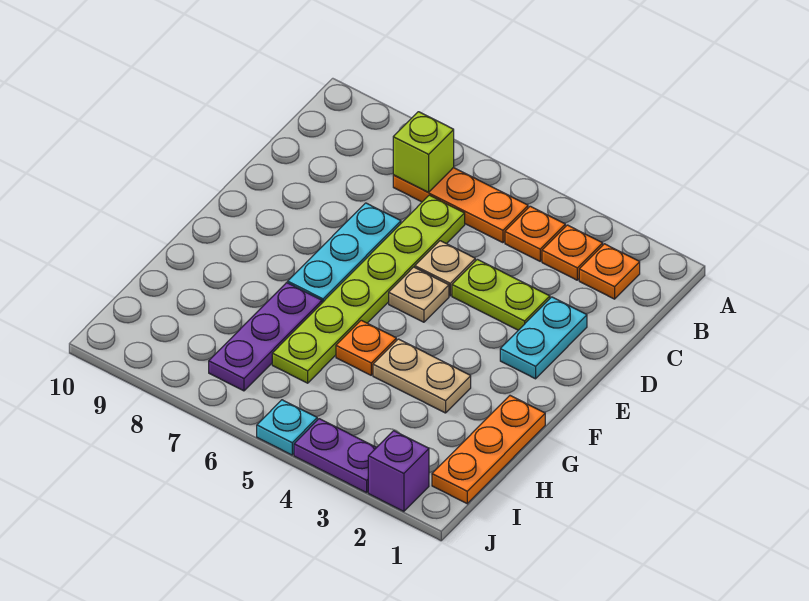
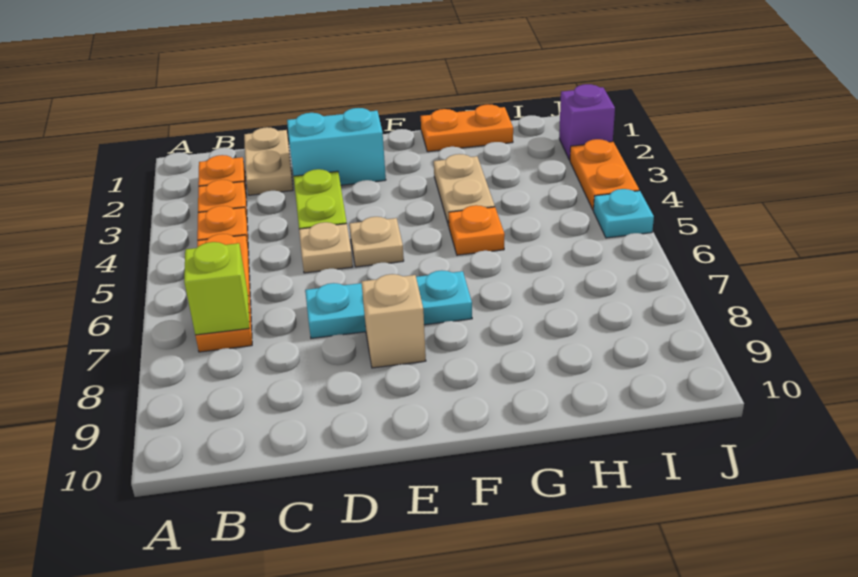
none -> tan 1x2 plate [244,127,293,195]
lime 1x6 plate [272,195,465,383] -> none
cyan 1x2 plate [500,297,587,379] -> cyan 1x2 brick [287,108,386,185]
none -> tan 1x1 brick [362,274,426,368]
orange 1x3 plate [432,396,545,504] -> orange 1x2 plate [421,104,513,152]
purple 1x3 plate [209,283,322,391] -> none
purple 1x2 plate [294,419,377,493] -> orange 1x2 plate [570,139,639,210]

